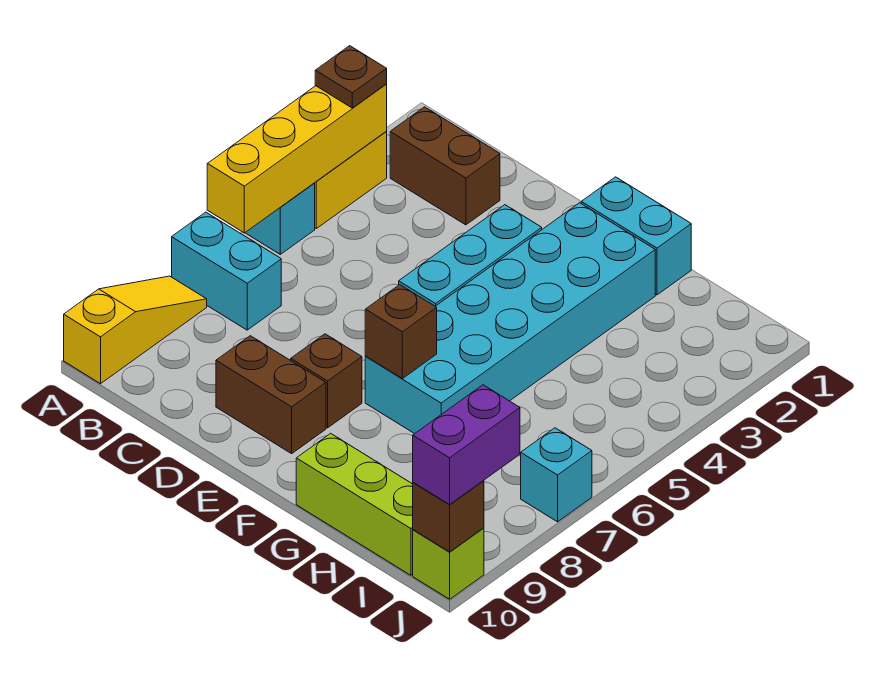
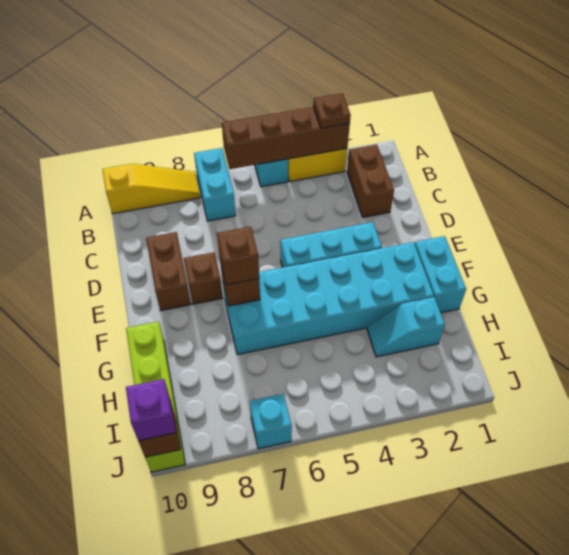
yellow 1x4 brick [207,84,387,233] -> brown 1x4 brick [222,107,350,169]
none -> brown 1x1 brick [217,227,259,285]
none -> cyan 1x2 slope [367,297,445,357]
purple 1x2 brick [413,385,520,505] -> purple 1x1 brick [126,379,176,441]

